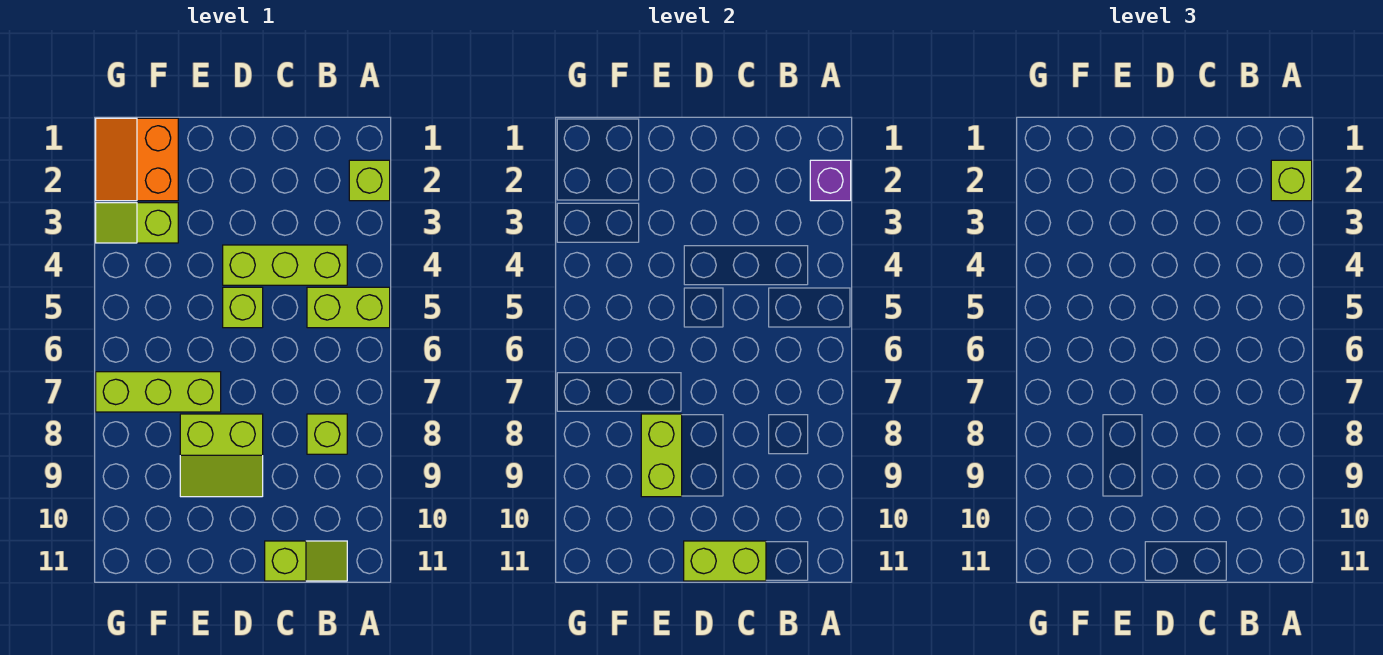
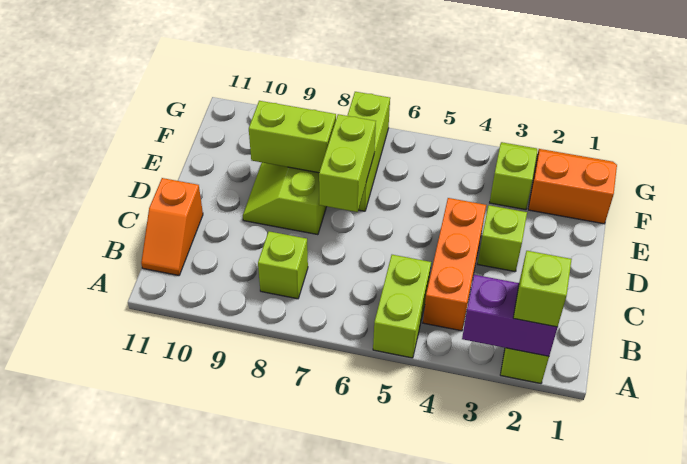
purple 1x1 brick [810,160,851,201] -> purple 1x2 brick [462,275,557,356]
lime 1x3 brick [223,245,347,285] -> orange 1x3 brick [423,198,486,331]
lime 1x2 slope [265,541,347,581] -> orange 1x2 slope [141,178,203,275]
lime 1x2 brick [684,541,766,581] -> lime 1x2 brick moved to [319,114,376,212]
lime 1x1 brick [223,287,263,328] -> lime 1x1 brick moved to [478,205,527,272]

